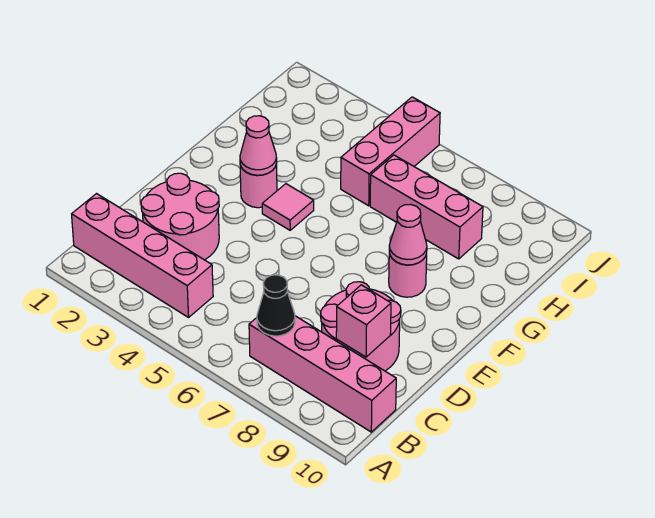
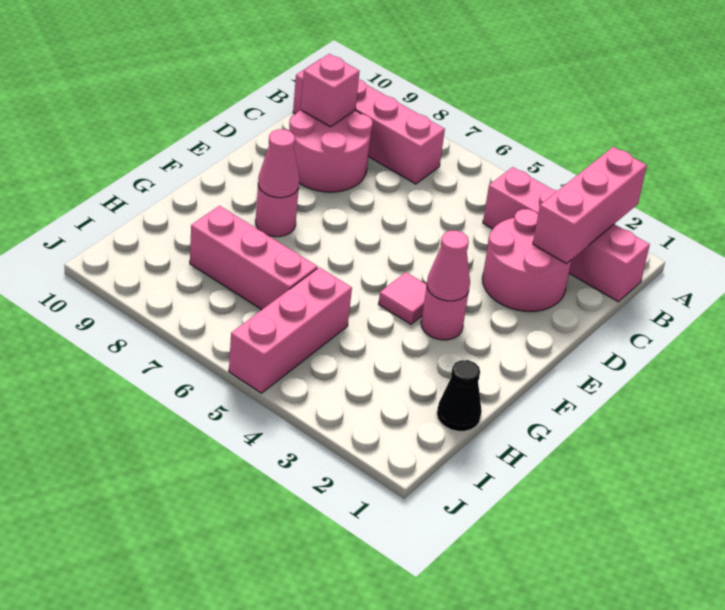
none -> pink 1x3 brick [533,147,647,264]
black 1x1 cone [257,275,295,336] -> black 1x1 cone moved to [437,360,482,431]

